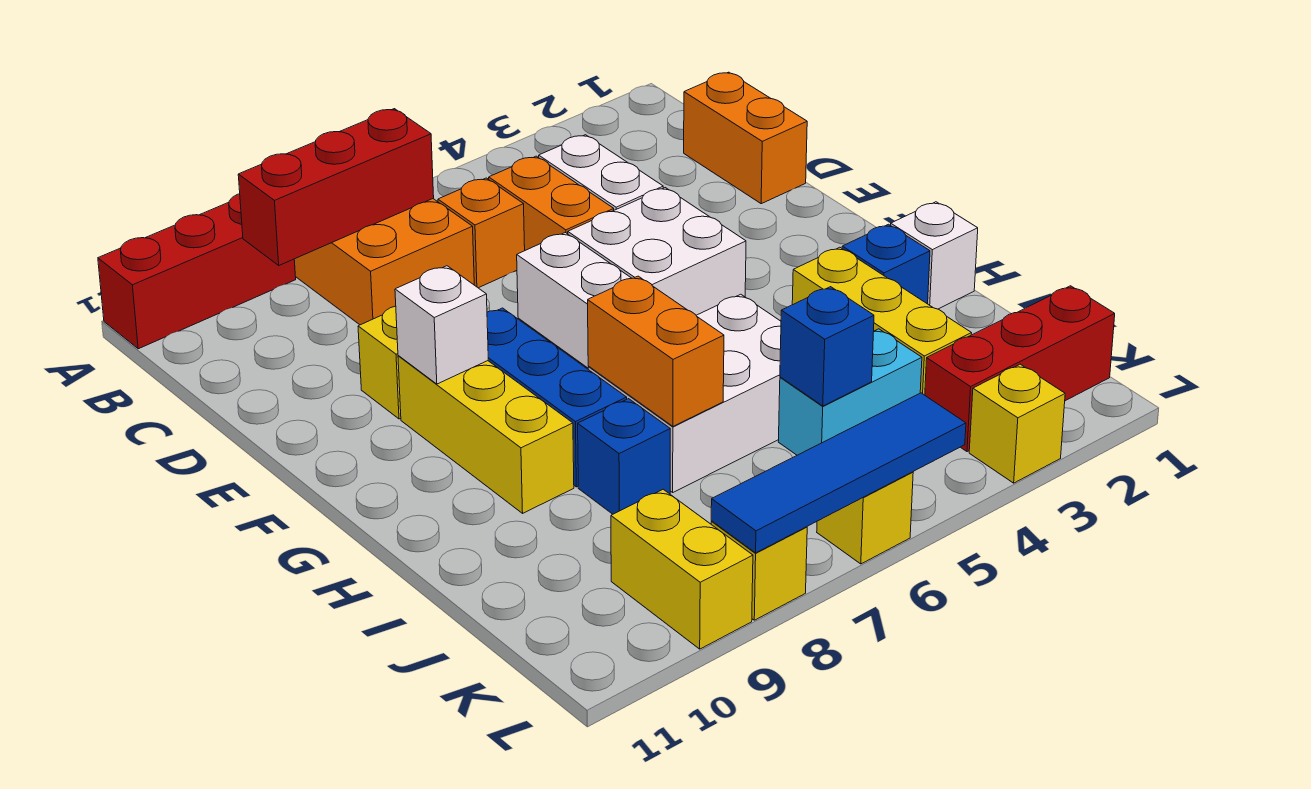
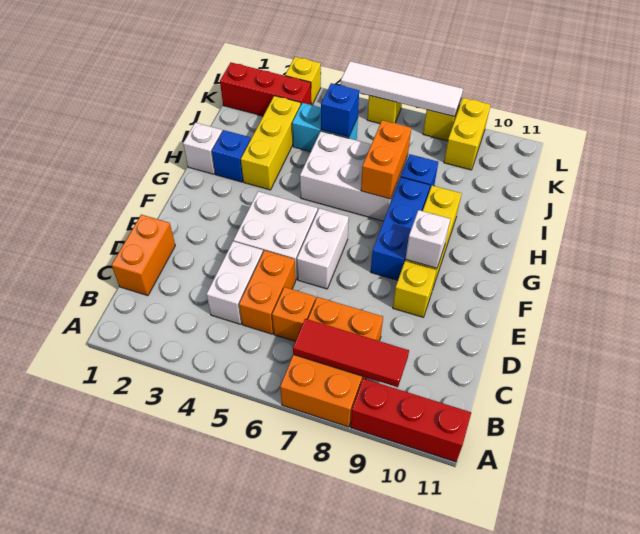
red 1x3 brick [238,109,434,265] -> red 1x3 tile [293,319,409,387]
blue 1x4 tile [711,393,966,553] -> white 1x4 tile [341,61,463,117]

